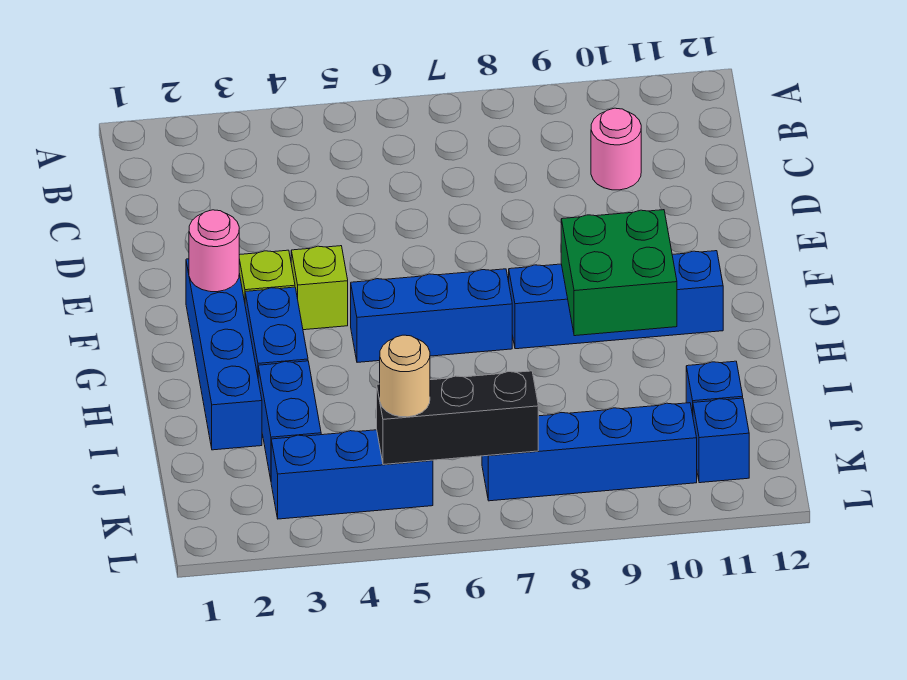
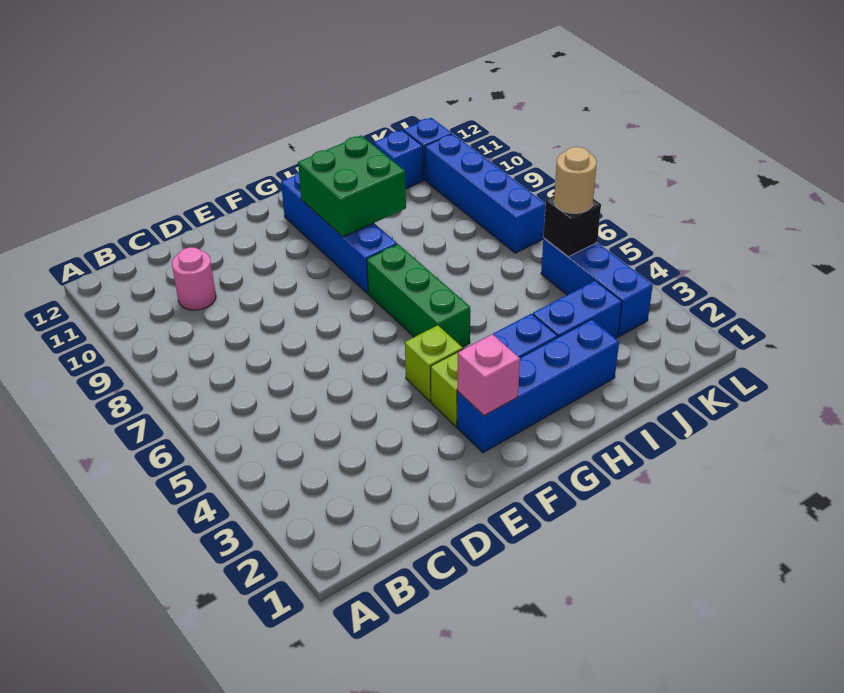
pink 1x1 round brick [189,210,239,292] -> pink 1x1 brick [457,334,520,416]
blue 1x3 brick [351,269,512,362] -> green 1x3 brick [367,244,470,347]
black 1x3 brick [377,371,538,465] -> black 1x1 brick [543,196,601,257]

